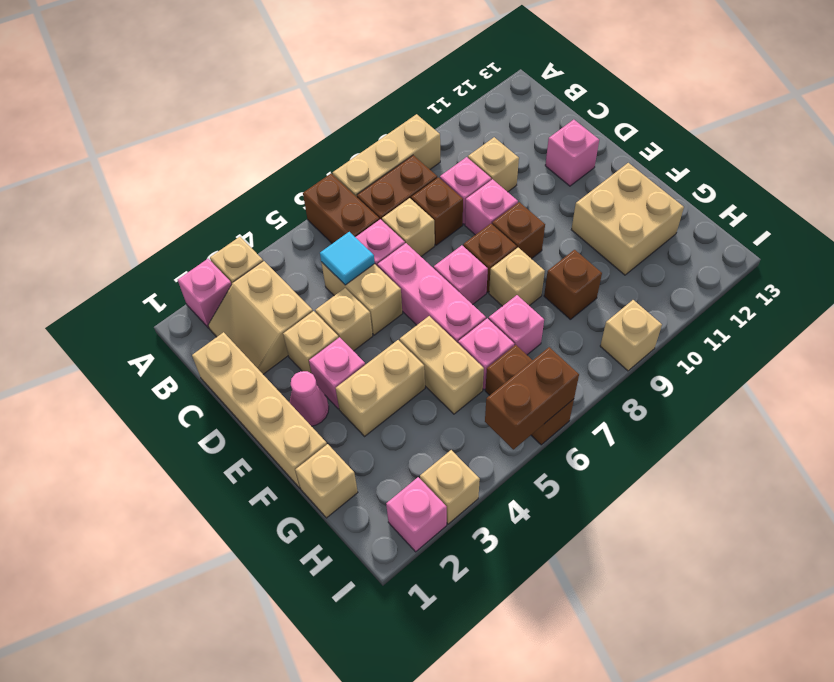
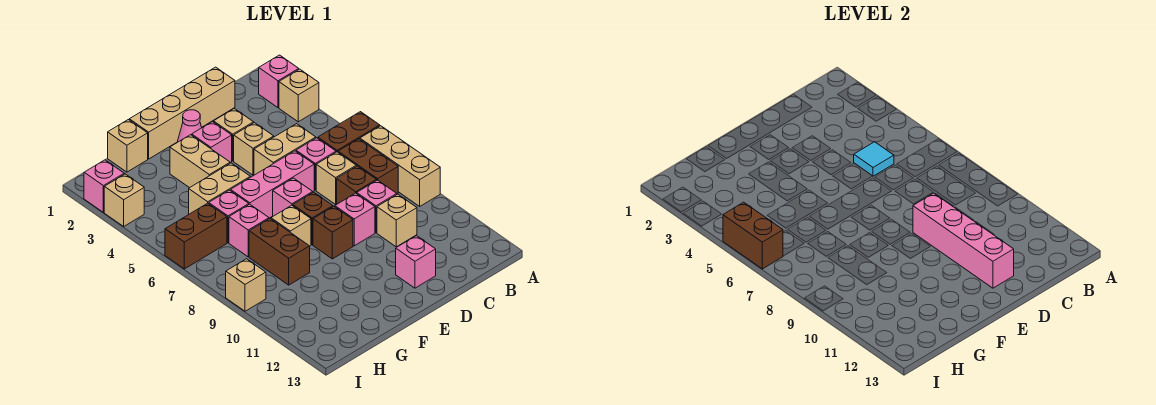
tan 2x2 slope [208,261,313,374] -> none
none -> pink 1x4 brick [913,193,1014,288]
tan 2x2 brick [571,163,684,275] -> none
brown 1x1 brick [544,250,602,320] -> brown 1x2 brick [249,219,310,285]

